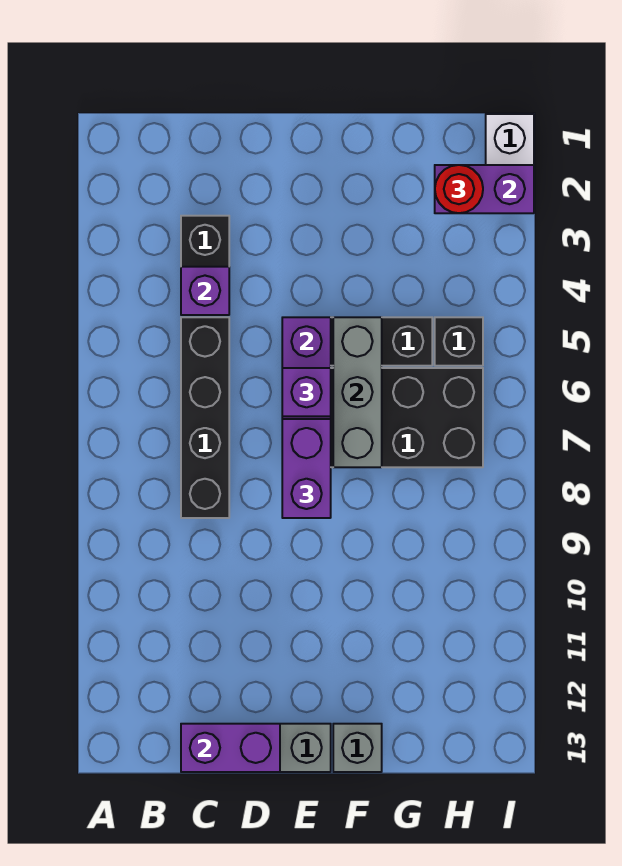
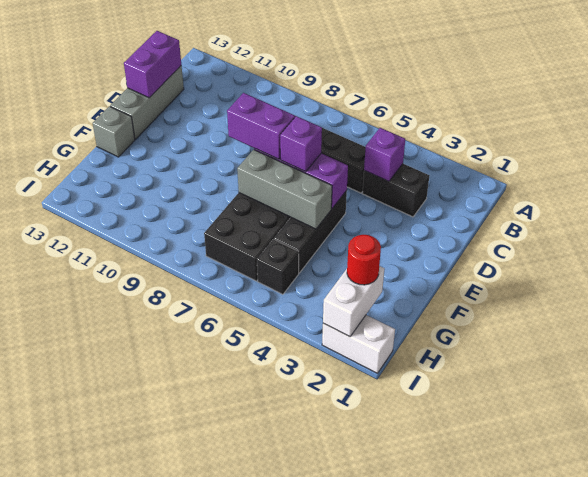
purple 1x2 brick [435,165,534,213] -> white 1x2 brick [323,266,384,337]

